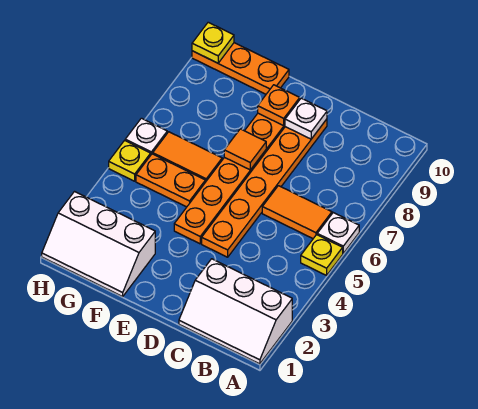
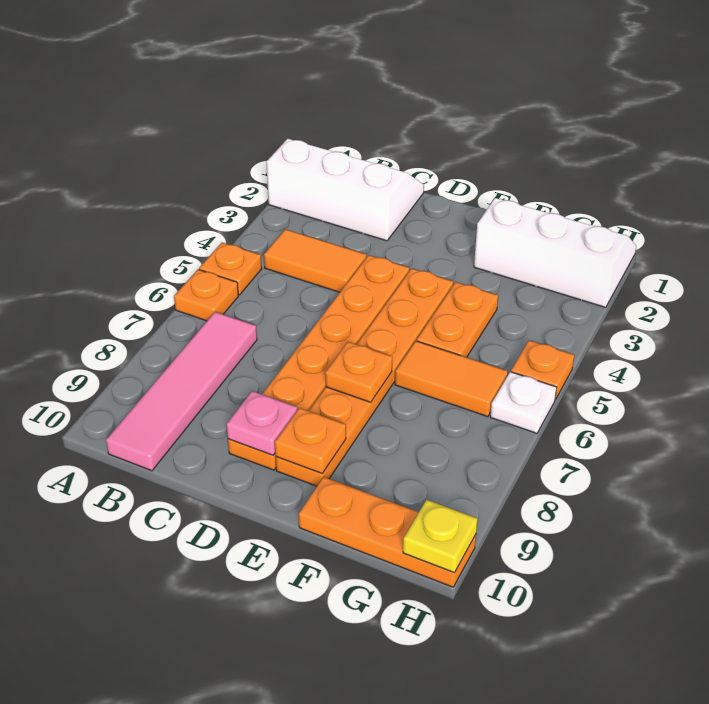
yellow 1x1 plate [301,235,343,275] -> orange 1x1 plate [199,243,262,295]
white 1x1 plate [317,213,359,253] -> orange 1x1 plate [174,270,238,321]
orange 1x2 tile [262,186,332,238] -> orange 1x2 tile moved to [264,229,366,292]
none -> pink 1x4 tile [106,312,257,471]
white 1x1 plate [285,98,327,139] -> pink 1x1 plate [226,391,297,455]
orange 1x1 tile [224,129,266,170] -> orange 1x1 plate [325,342,392,402]
orange 1x2 plate [136,154,205,207] -> orange 1x2 plate turned to [417,282,498,357]
yellow 1x1 plate [109,140,151,181] -> orange 1x1 plate [511,340,574,400]

